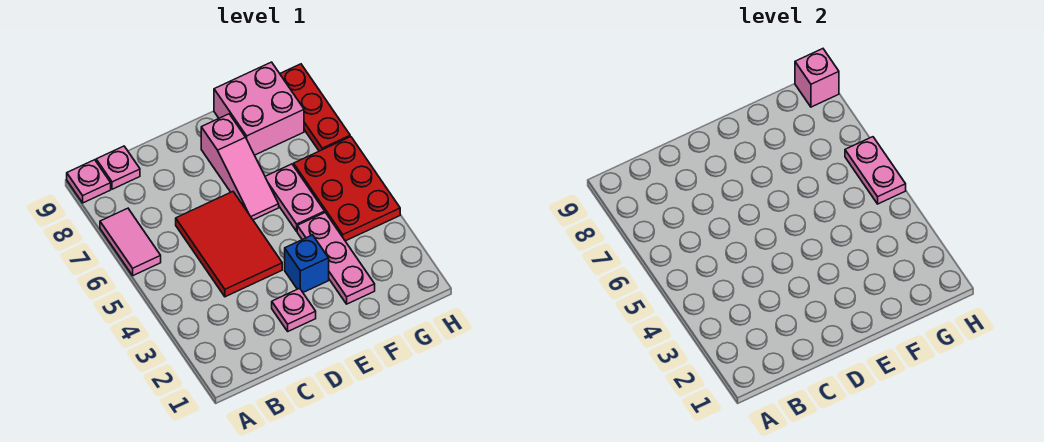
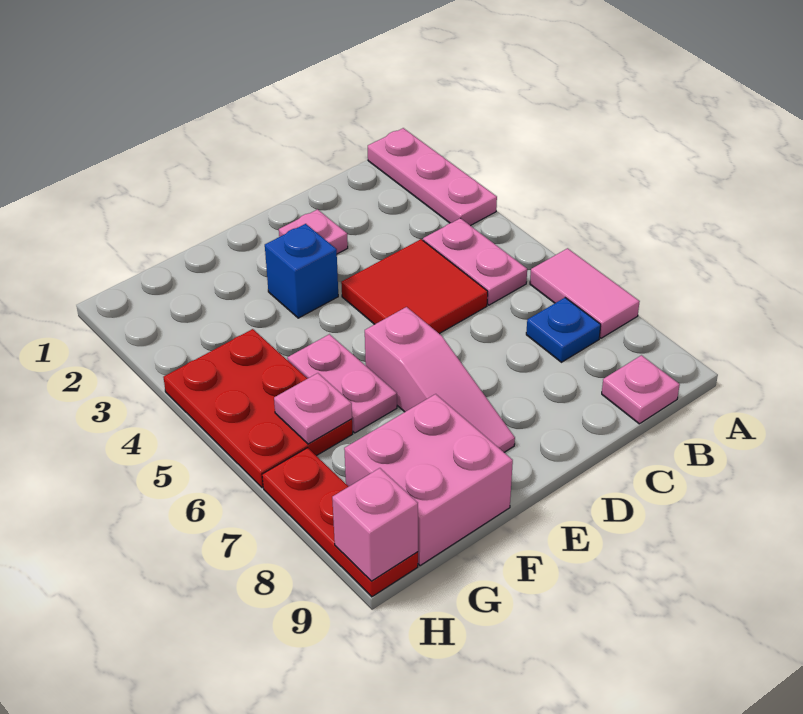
pink 1x1 plate [67,160,111,203] -> pink 1x1 plate moved to [274,373,352,444]
none -> blue 1x1 plate [526,298,601,362]
red 2x3 tile [176,192,282,297] -> red 2x2 tile [341,239,488,334]
pink 1x3 slope [201,114,279,220] -> pink 1x3 slope turned to [365,307,515,452]
pink 1x3 plate [297,213,375,304] -> pink 1x3 plate moved to [368,128,497,226]
pink 1x2 plate [845,137,906,204] -> pink 1x2 plate moved to [423,218,527,305]

